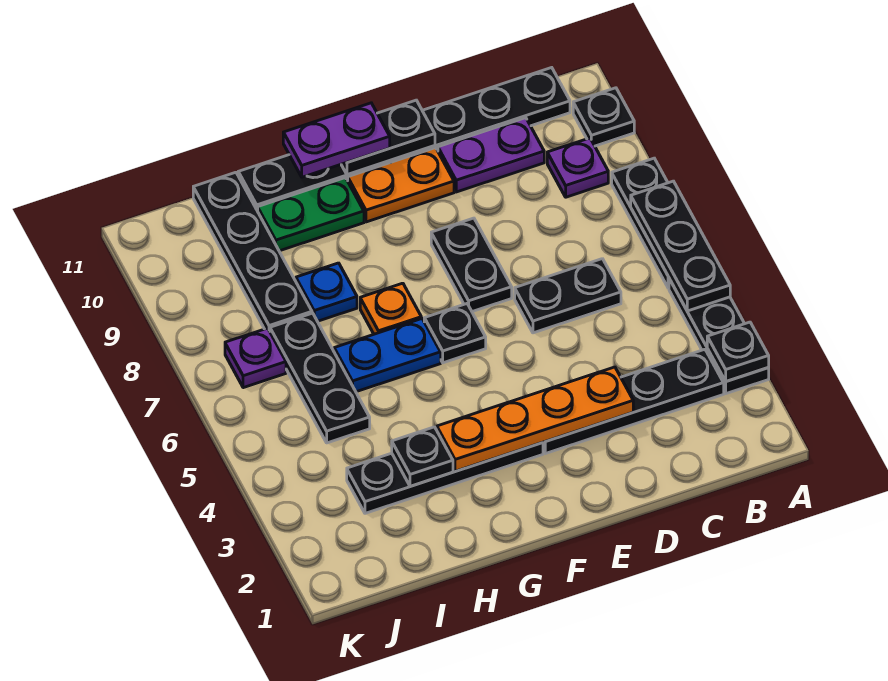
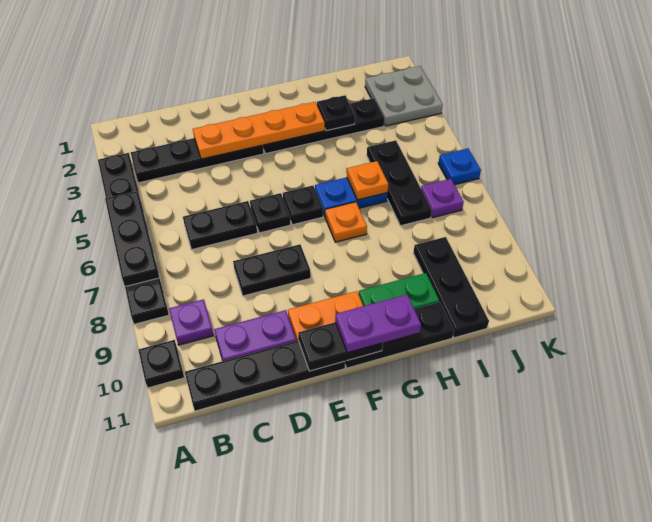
black 1x1 plate [707,322,769,381] -> black 1x1 plate moved to [250,193,290,233]
black 1x2 plate [431,218,512,312] -> black 1x2 plate turned to [233,244,311,296]
none -> orange 1x1 plate [347,161,388,200]
blue 1x1 plate [296,263,357,321] -> blue 1x1 plate moved to [438,148,481,185]
black 1x4 plate [193,172,312,331] -> black 1x3 plate [413,237,489,338]
none -> grey 2x2 plate [365,66,443,126]

